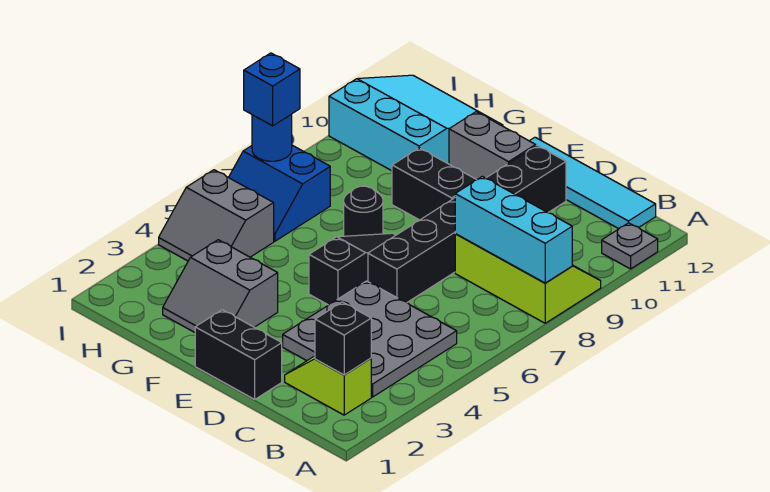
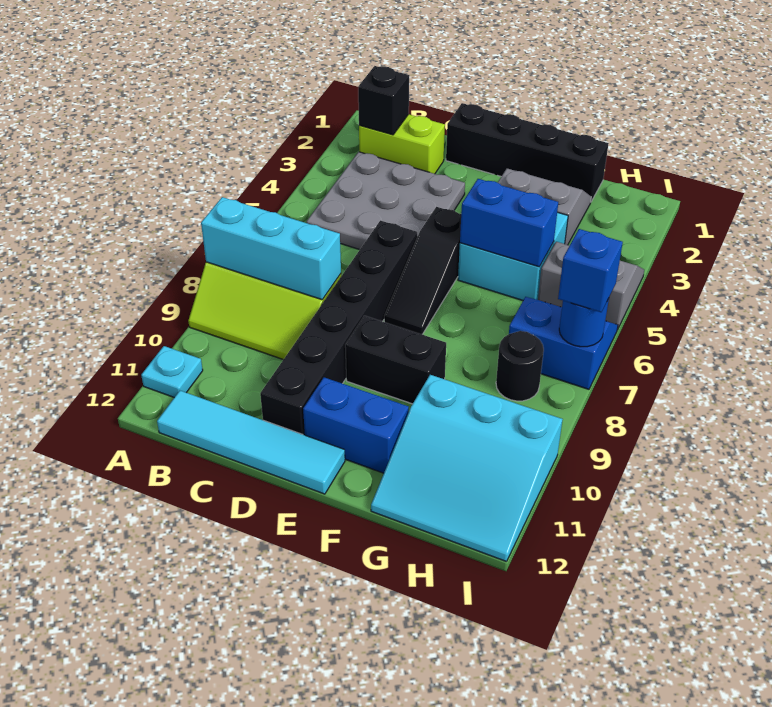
grey 1x1 plate [602,223,658,269] -> cyan 1x1 plate [141,346,203,397]
lime 1x2 slope [285,356,371,415] -> lime 1x2 brick [359,114,445,174]
black 1x2 brick [195,310,282,399] -> black 1x4 brick [446,103,609,201]
grey 1x2 brick [449,112,536,180] -> blue 1x2 brick [303,377,409,473]
none -> cyan 2x2 brick [458,212,568,301]
none -> blue 1x2 brick [460,179,558,267]
black 1x1 round brick [344,186,383,236] -> black 1x1 round brick moved to [496,331,544,401]

